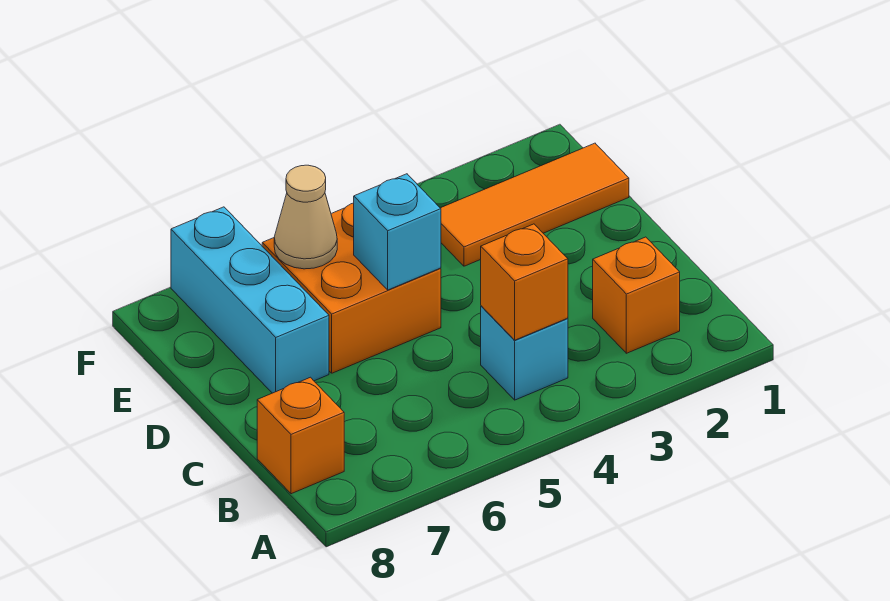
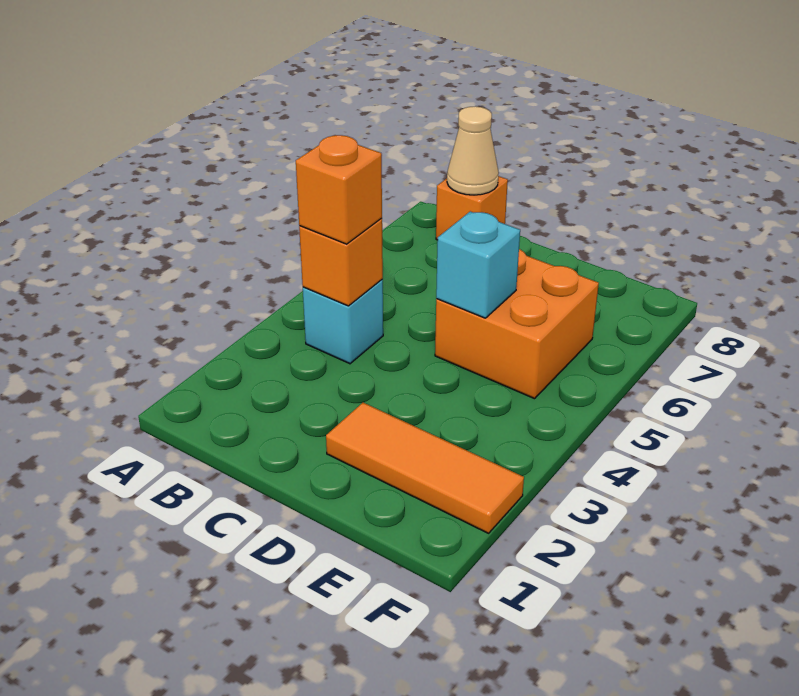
orange 1x1 brick [593,237,680,353] -> orange 1x1 brick moved to [296,135,382,244]
cyan 1x3 brick [171,207,329,393] -> none
orange 1x3 tile [441,143,629,266] -> orange 1x3 tile turned to [326,402,524,533]
tan 1x1 cone [274,165,337,269] -> tan 1x1 cone moved to [447,106,499,195]

